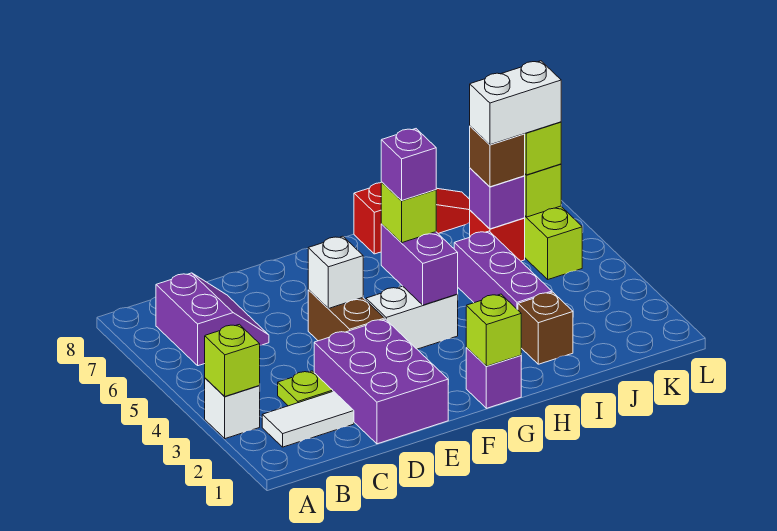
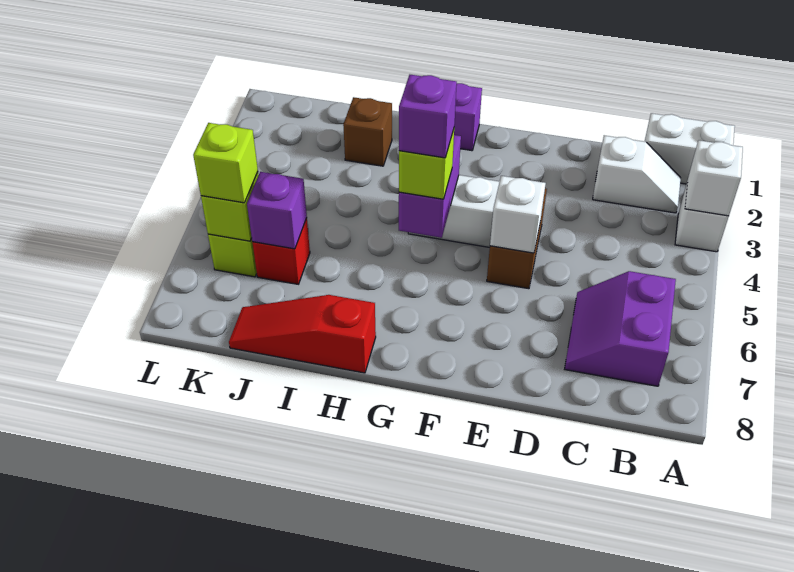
lime 1x1 brick [205,324,260,396] -> white 1x1 brick [685,140,743,216]
white 1x2 tile [262,391,354,447] -> white 1x2 slope [593,135,681,213]
lime 1x1 plate [278,371,333,406] -> none
purple 2x3 brick [314,319,448,444] -> none
lime 1x1 brick [466,294,521,366] -> none
purple 1x3 brick [454,231,552,310] -> none
brown 1x1 brick [470,126,525,187] -> none
white 1x2 brick [470,61,561,145] -> white 1x2 brick moved to [645,113,735,184]

